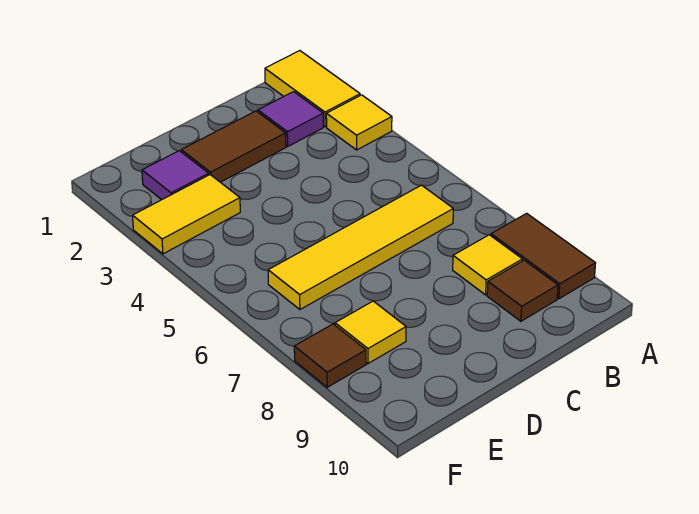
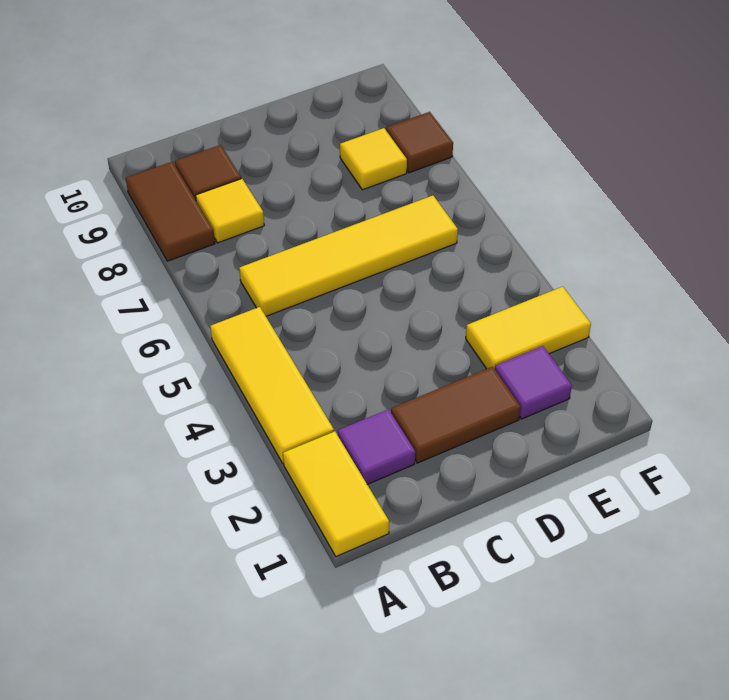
yellow 1x1 tile [326,95,392,150] -> yellow 1x3 tile [210,307,334,463]

